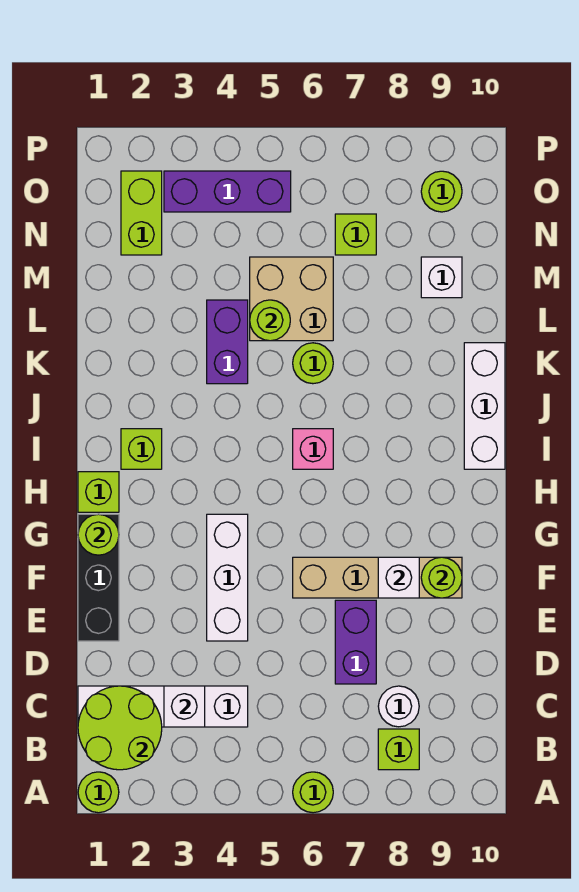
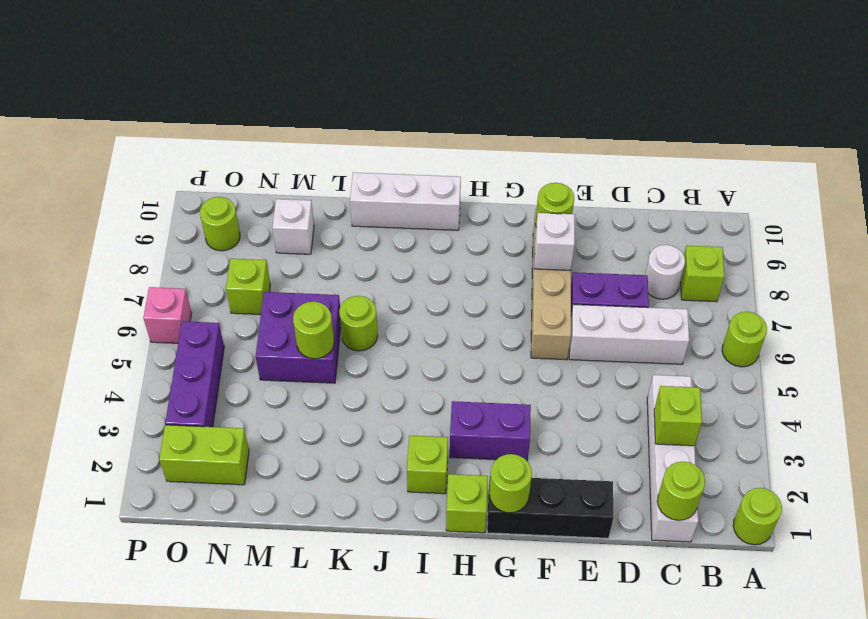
lime 2x2 round brick [78,686,162,770] -> lime 1x1 round brick [657,462,705,520]
white 1x1 brick [164,686,205,727] -> lime 1x1 brick [654,386,702,446]
white 1x3 brick [207,514,248,641] -> white 1x3 brick moved to [569,305,689,364]
pink 1x1 brick [293,429,333,469] -> pink 1x1 brick moved to [143,287,192,343]
purple 1x2 brick [207,300,248,384] -> purple 1x2 brick moved to [450,401,531,461]
tan 2x2 brick [250,257,333,341] -> purple 2x2 brick [256,292,341,383]

